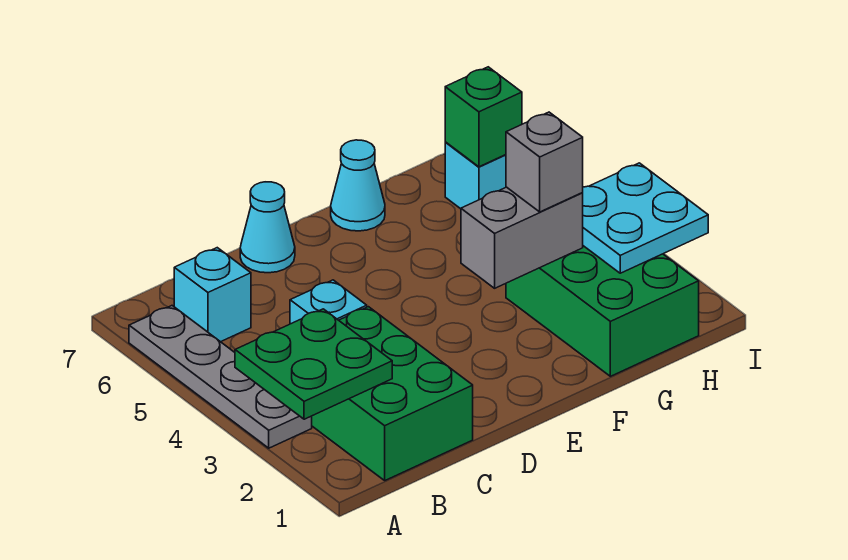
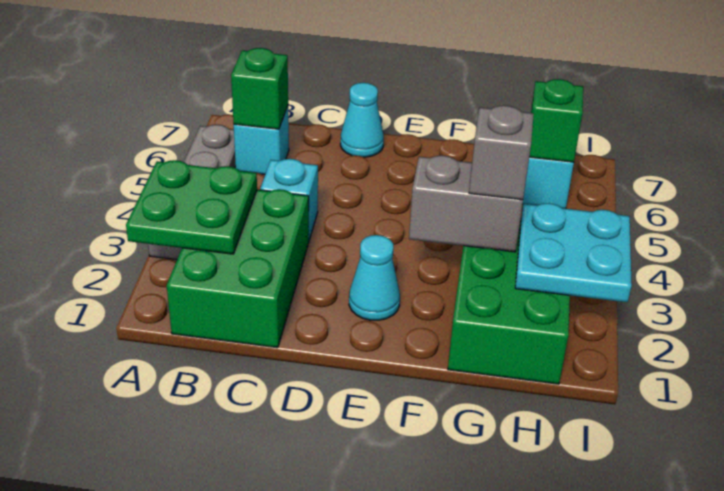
none -> green 1x1 brick [231,48,288,129]
cyan 1x1 cone [331,140,385,231] -> cyan 1x1 cone moved to [349,235,400,320]

